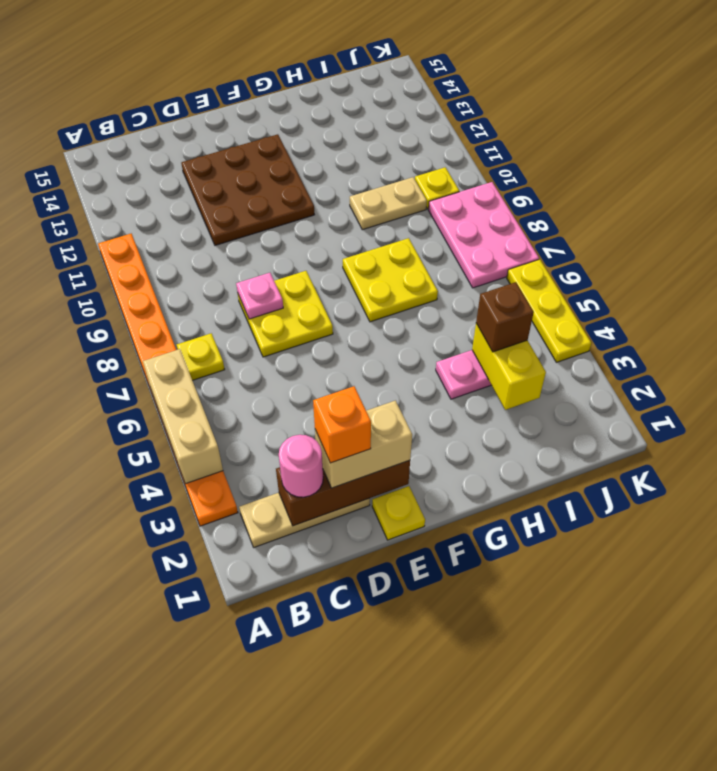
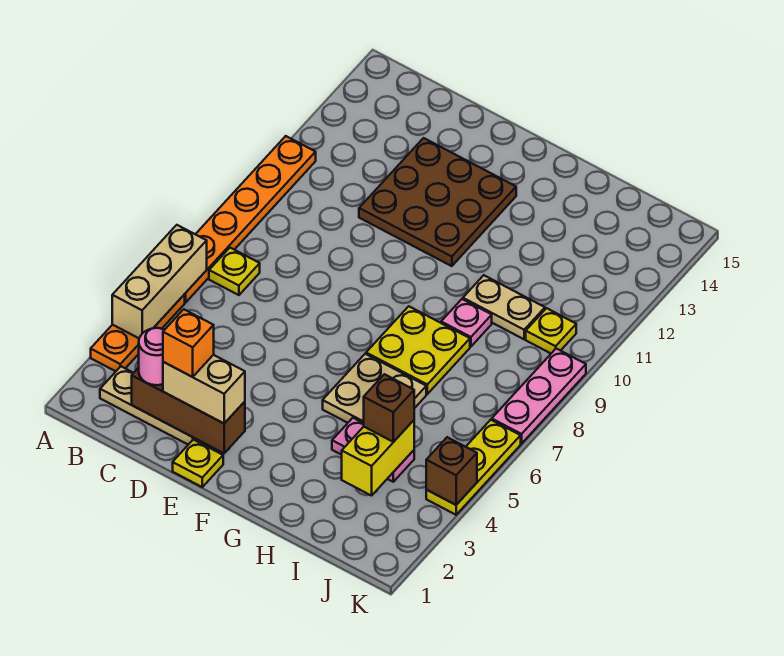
yellow 2x2 plate [238,271,333,357] -> none
pink 1x1 plate [236,273,283,319] -> pink 1x1 plate moved to [441,299,492,347]
none -> tan 2x2 plate [323,354,426,423]
pink 2x3 plate [429,182,539,288] -> pink 1x3 plate [492,349,586,444]
none -> brown 1x1 brick [426,437,477,505]

